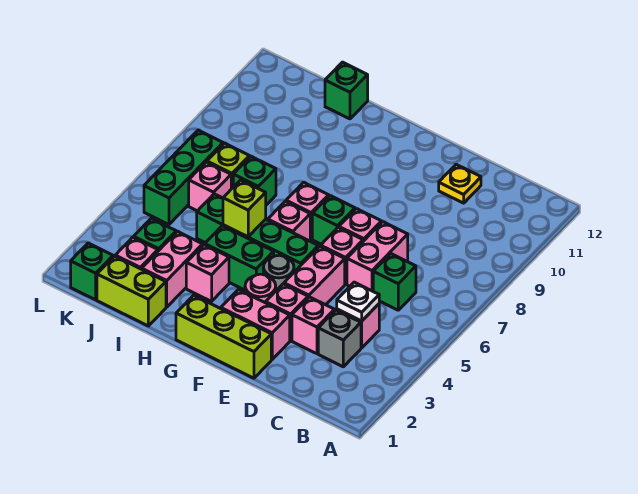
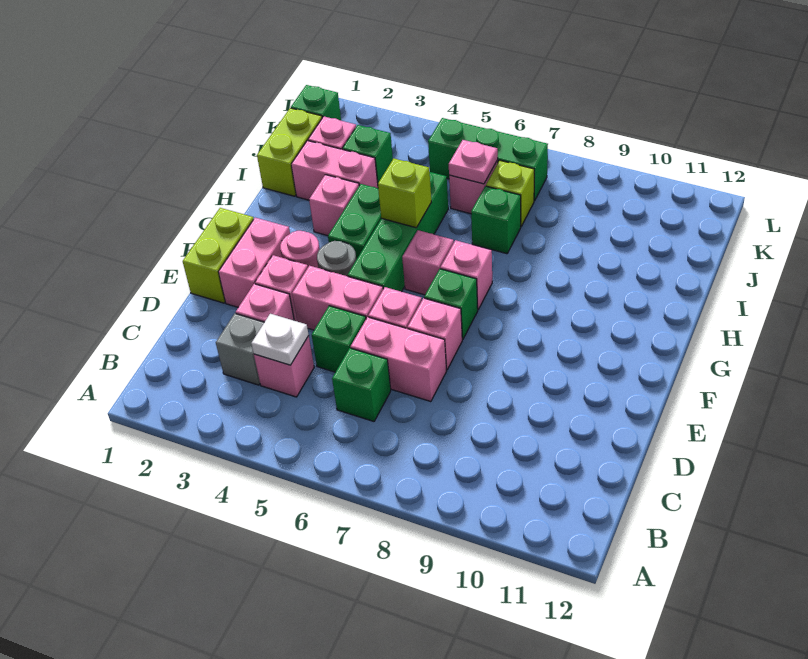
yellow 1x1 plate [439,165,481,203] -> none
lime 1x3 brick [176,295,271,378] -> lime 1x2 brick [183,208,254,303]
green 1x1 brick [325,62,368,119] -> green 1x1 brick moved to [312,306,366,372]
none -> pink 1x1 plate [449,140,498,184]

